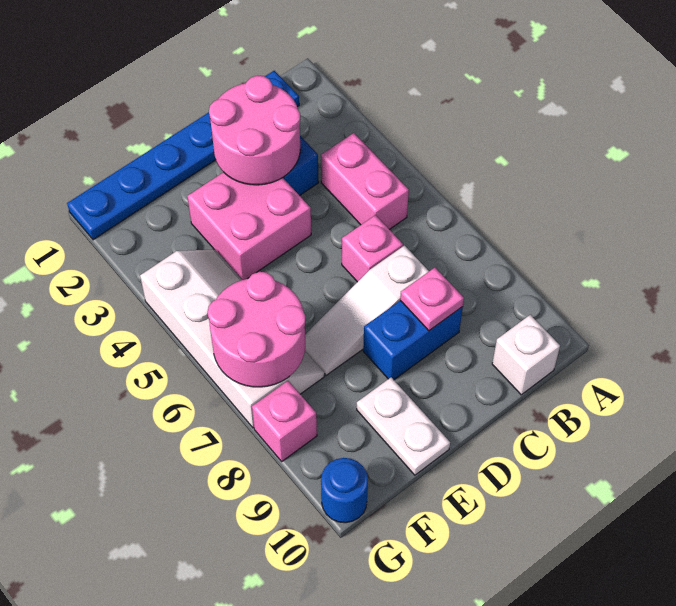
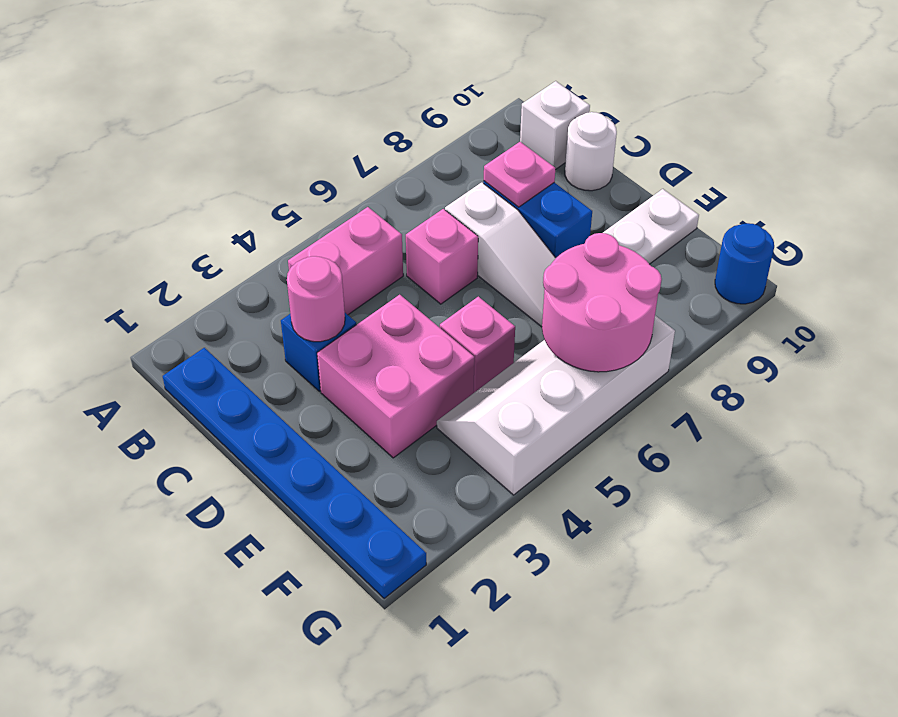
pink 2x2 round brick [209,75,300,185] -> pink 1x1 round brick [287,256,345,342]
none -> white 1x1 round brick [565,112,617,191]
pink 1x1 brick [252,381,317,461] -> pink 1x1 brick moved to [440,297,515,392]

